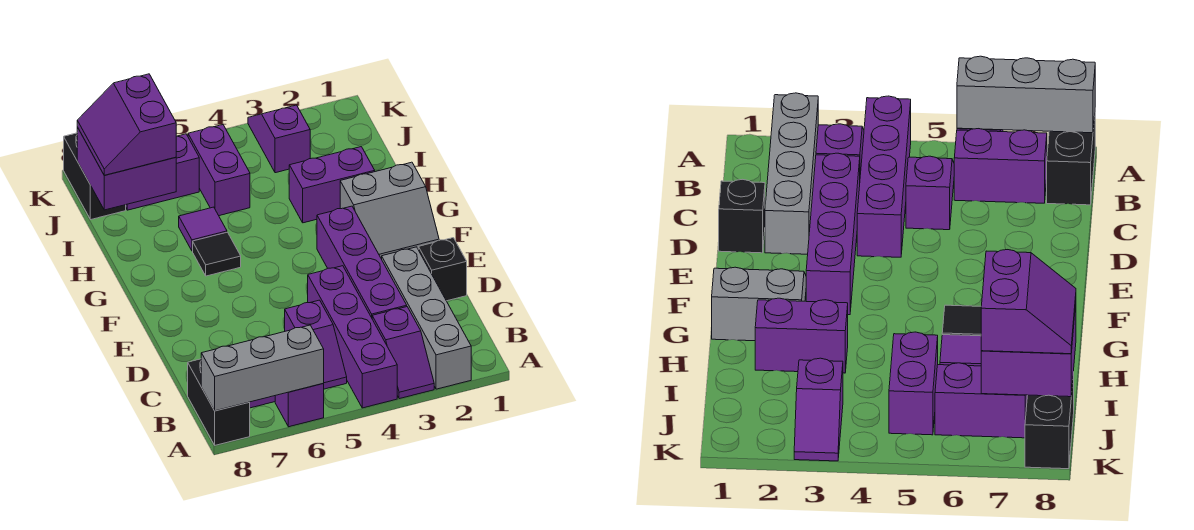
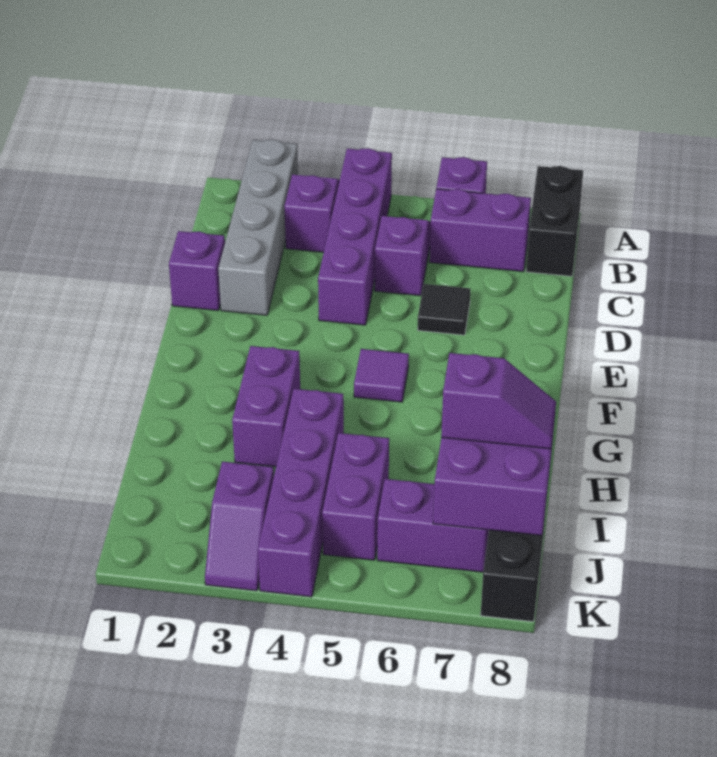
grey 1x3 brick [201,325,324,411] -> none
purple 1x4 brick [317,206,407,317] -> purple 1x4 brick moved to [258,389,344,597]
black 1x1 brick [418,238,467,301] -> purple 1x1 brick [169,231,225,310]
grey 2x2 slope [340,162,439,259] -> none
black 1x1 tile [193,232,241,276] -> black 1x1 tile moved to [418,284,470,335]
purple 1x2 brick [289,147,375,223] -> purple 1x2 brick turned to [232,346,300,467]
purple 1x1 tile [179,207,227,251] -> purple 1x1 tile moved to [354,349,409,402]
purple 2x2 slope [77,74,176,175] -> purple 1x2 slope [441,353,556,449]

